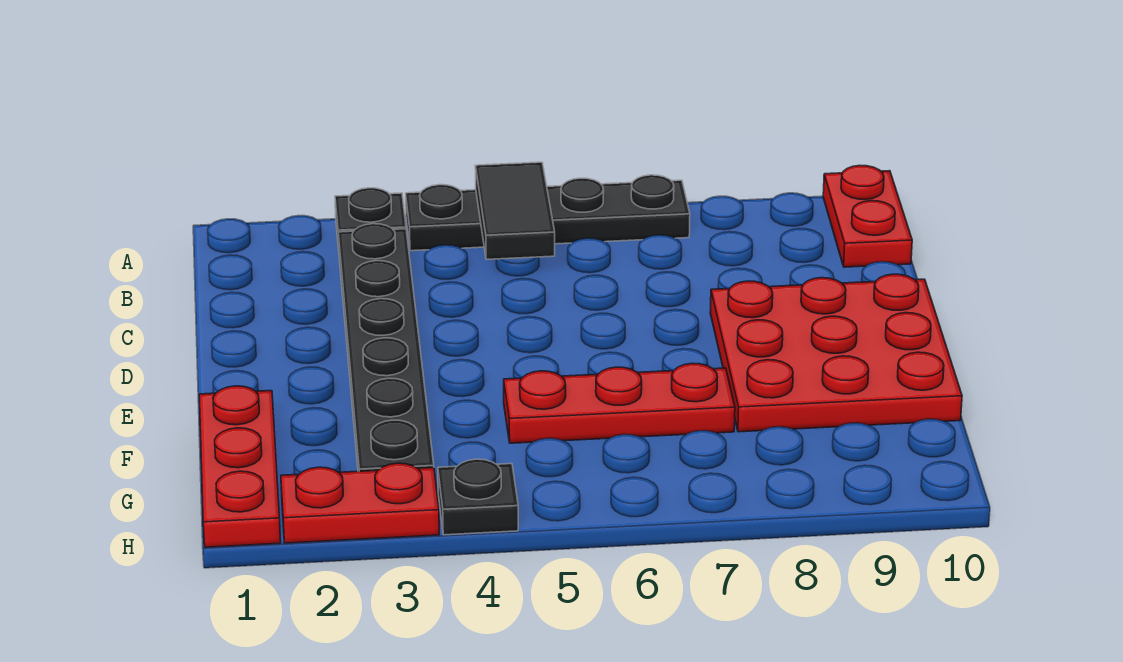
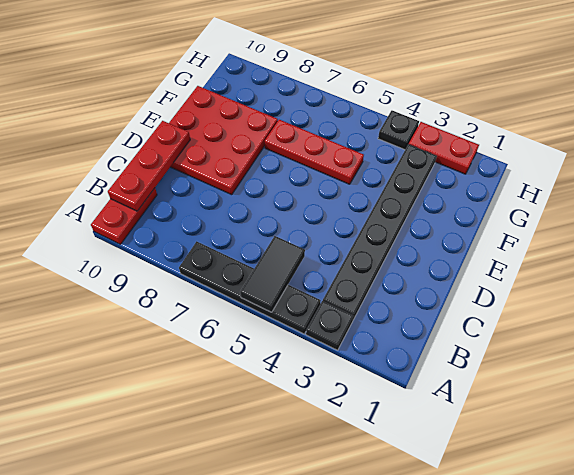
red 1x3 plate [199,386,281,547] -> red 1x3 plate moved to [108,121,190,211]

